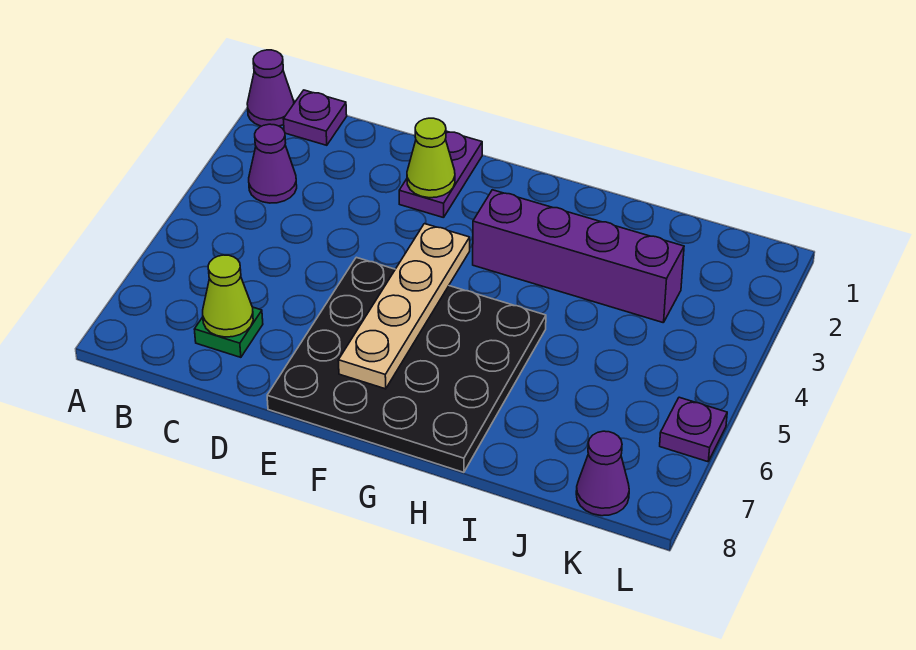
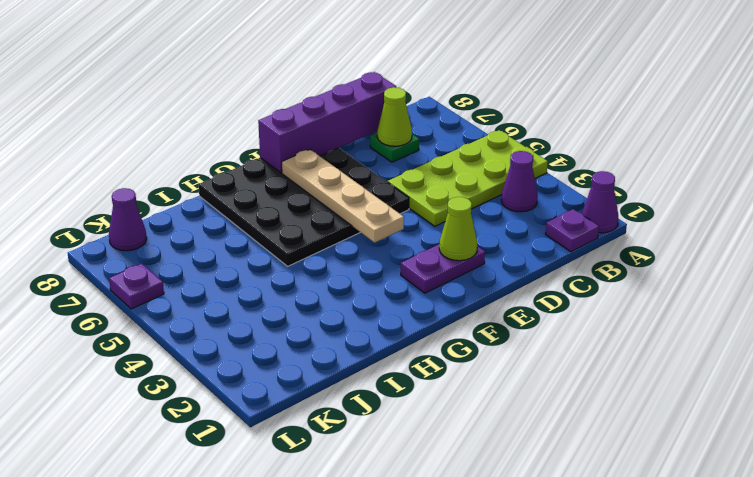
none -> lime 2x4 plate [388,130,548,226]
purple 1x2 plate [399,131,482,218] -> purple 1x2 plate turned to [401,244,485,293]
purple 1x4 brick [473,190,684,323] -> purple 1x4 brick moved to [258,72,396,173]

